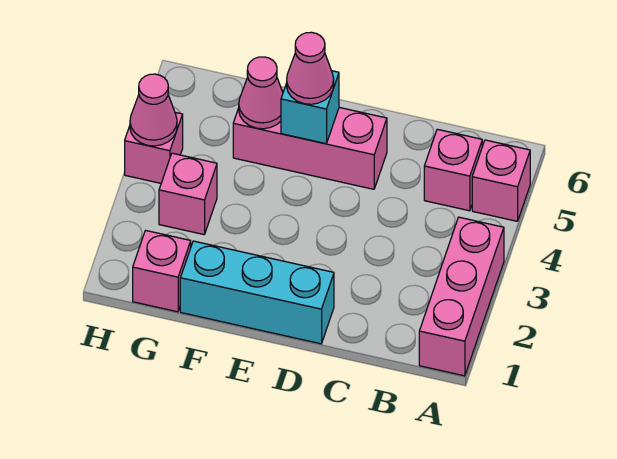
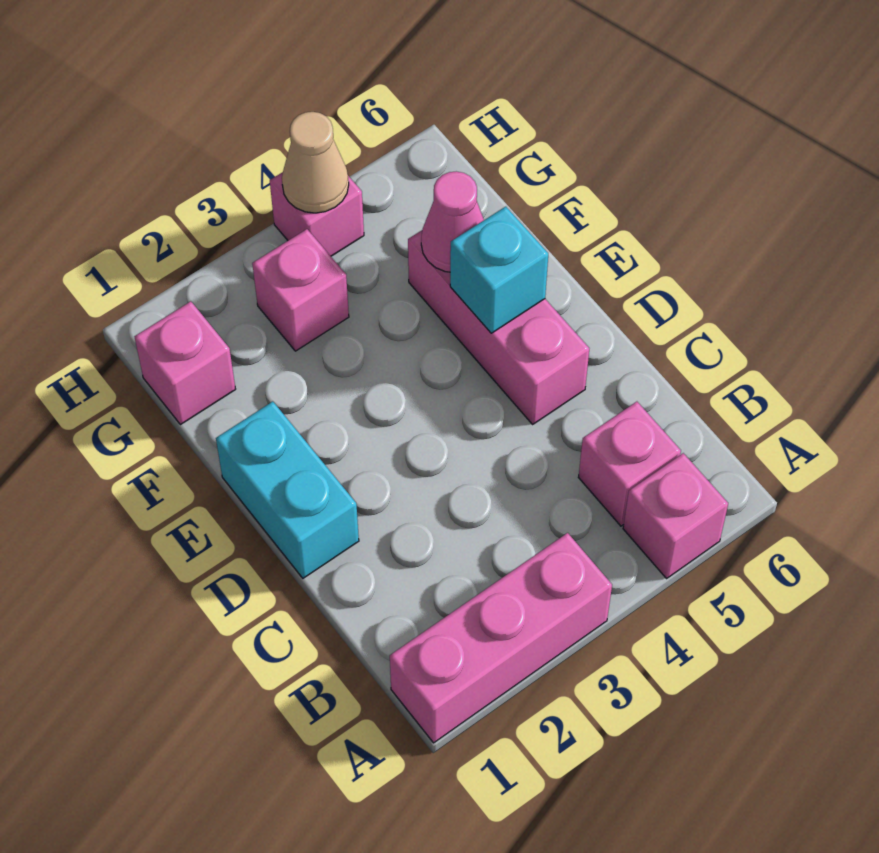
cyan 1x3 brick [180,241,334,344] -> cyan 1x2 brick [216,401,359,578]
pink 1x1 cone [287,32,334,104] -> none
pink 1x1 cone [130,74,177,146] -> tan 1x1 cone [282,112,349,213]

